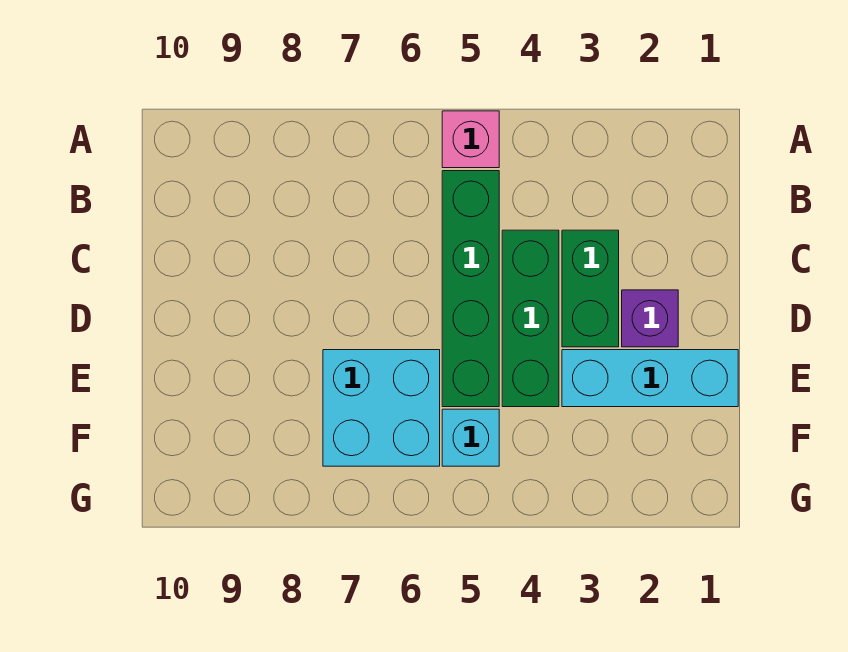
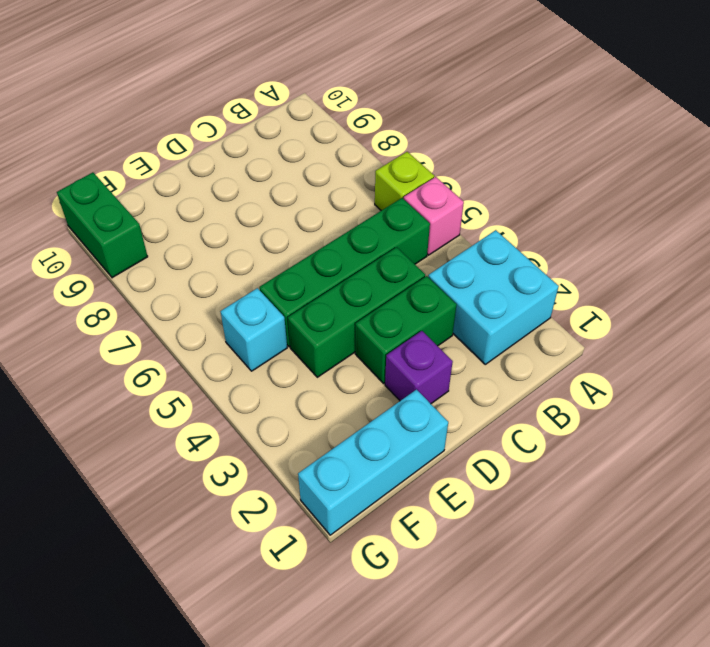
none -> lime 1x1 brick [375,152,434,211]
cyan 1x3 brick [562,350,738,407] -> cyan 1x3 brick turned to [298,389,448,535]
cyan 2x2 brick [323,350,440,466] -> cyan 2x2 brick moved to [428,230,559,364]
none -> green 1x2 brick [57,173,148,278]

